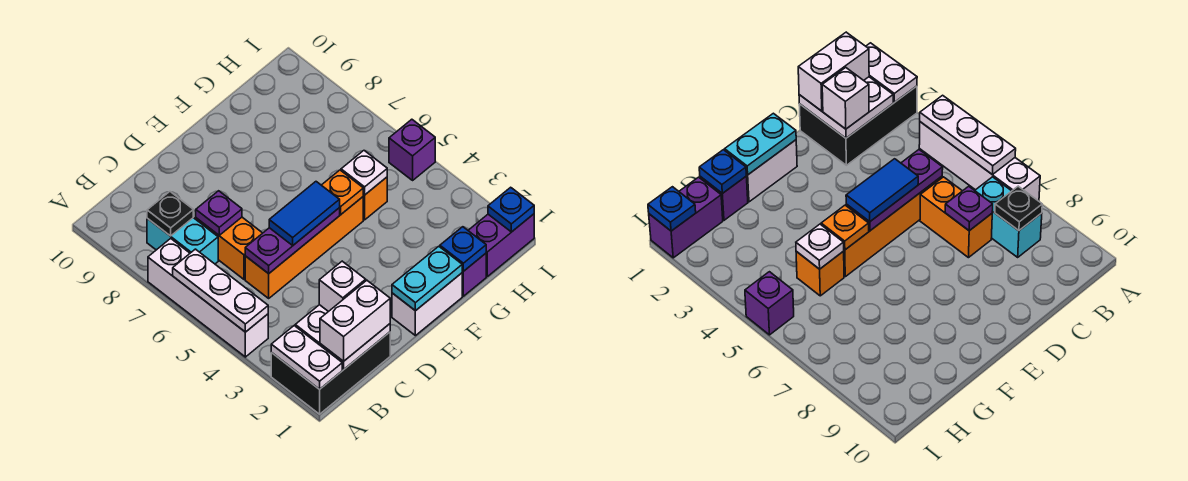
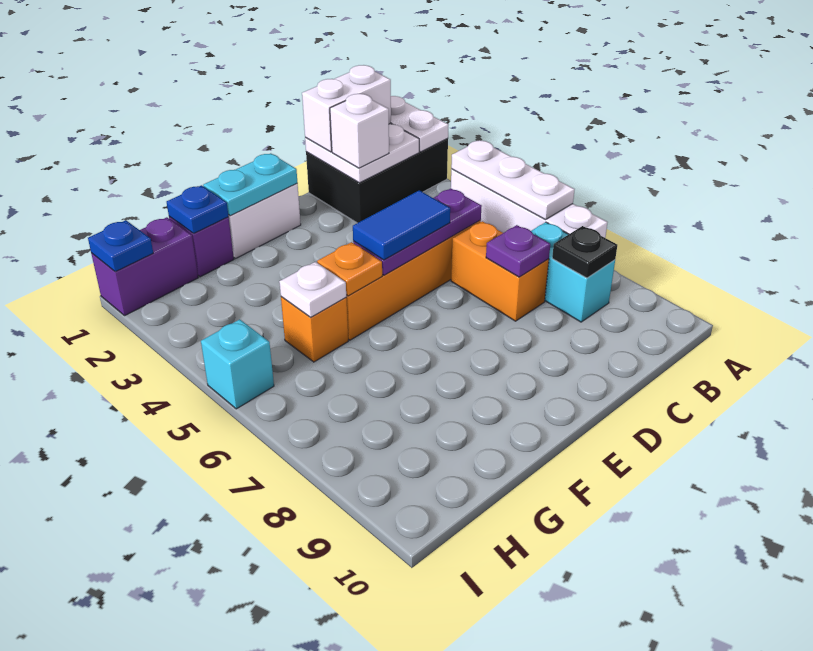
purple 1x1 brick [389,119,435,180] -> cyan 1x1 brick [201,319,274,409]

